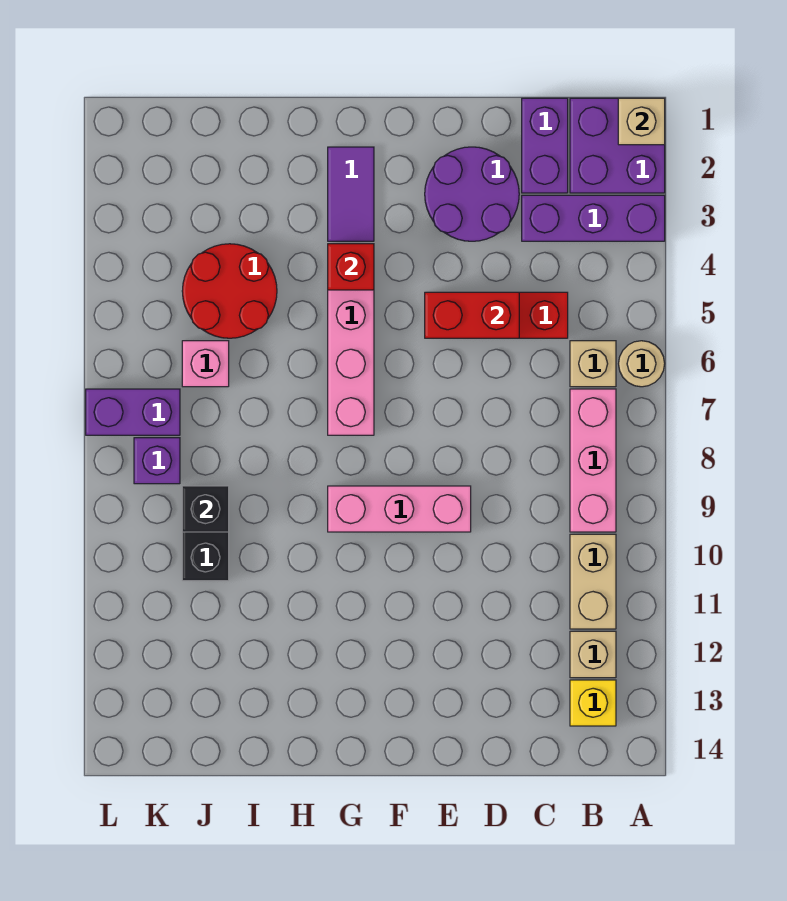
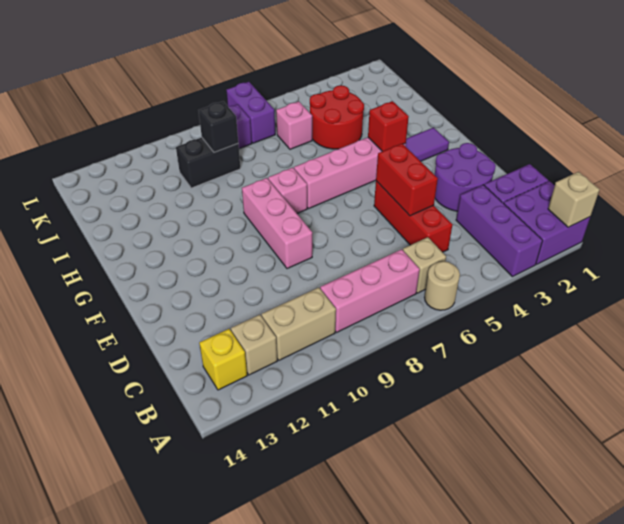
none -> pink 1x1 brick [268,167,307,213]

